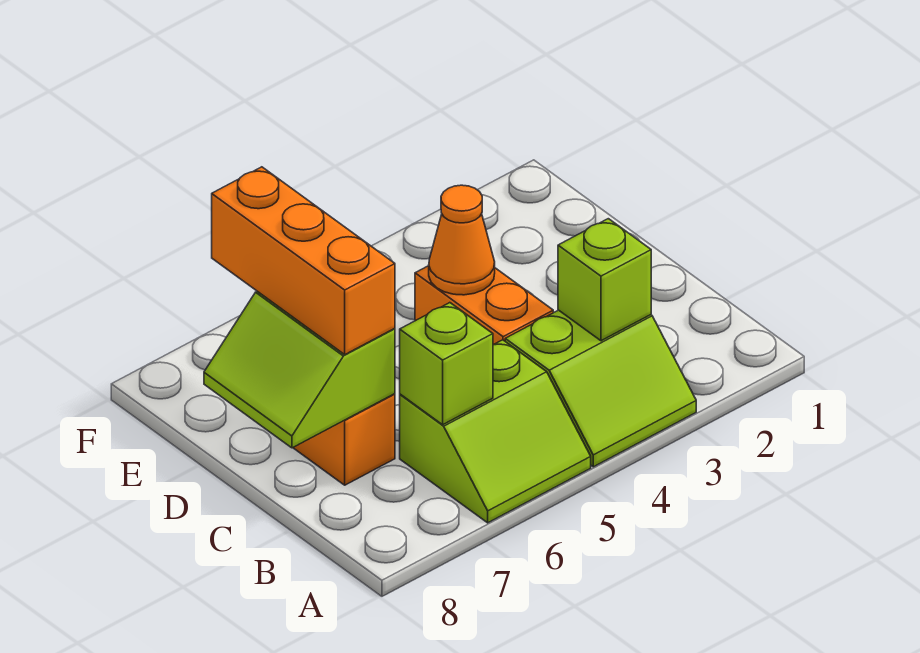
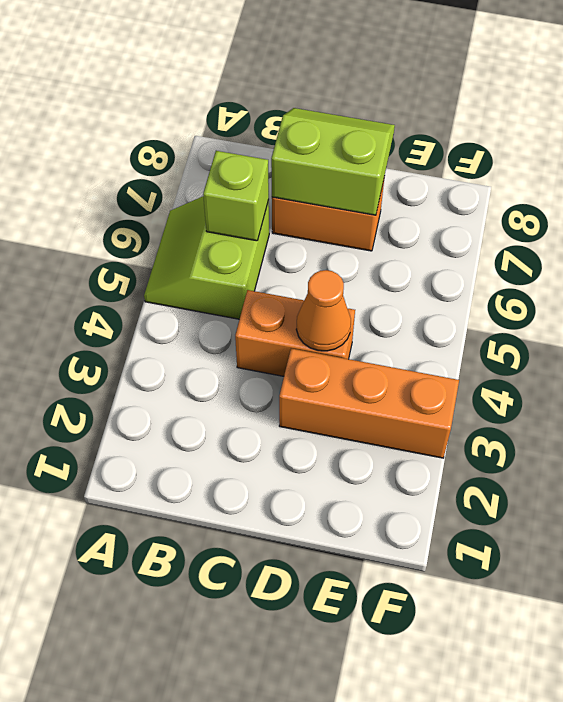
lime 2x2 slope [505,310,696,467] -> none
lime 1x1 brick [558,219,651,341] -> none
orange 1x3 brick [212,167,395,354] -> orange 1x3 brick moved to [279,349,459,458]

